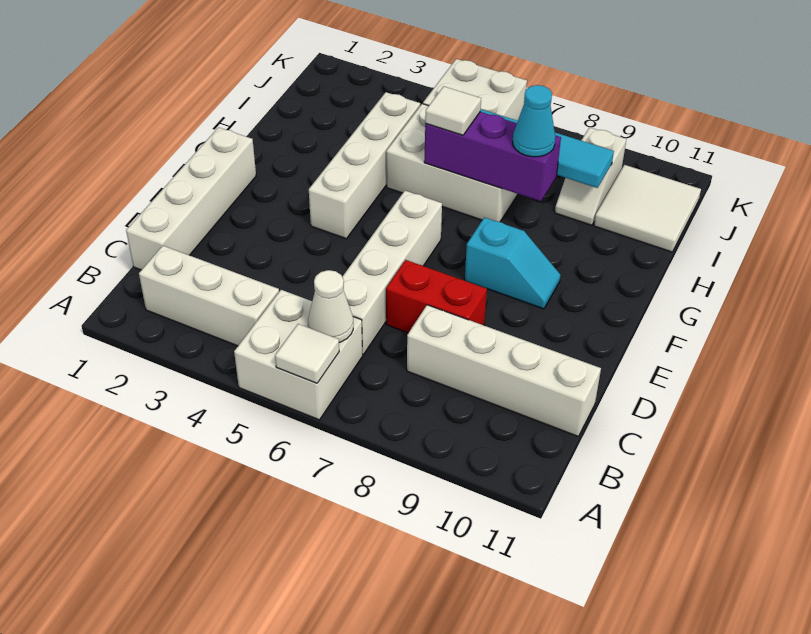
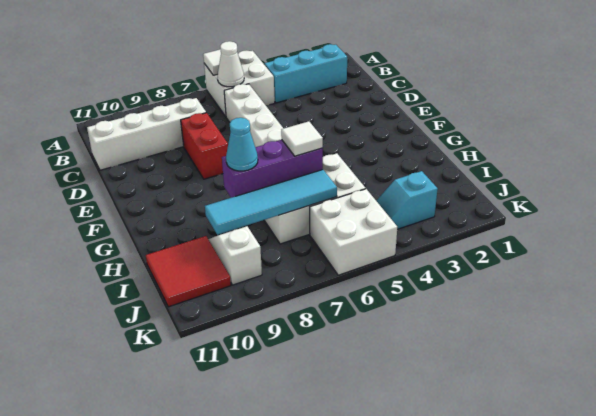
white 1x3 brick [139,246,279,346] -> cyan 1x3 brick [265,44,347,103]
white 1x4 brick [126,127,256,270] -> none
red 1x2 brick [386,260,487,333] -> red 1x2 brick turned to [181,113,228,179]
white 1x4 brick [309,92,420,239] -> none
cyan 1x2 slope [465,217,561,309] -> cyan 1x2 slope moved to [376,171,438,229]
white 2x2 tile [594,165,701,252] -> red 2x2 tile [146,236,231,307]

